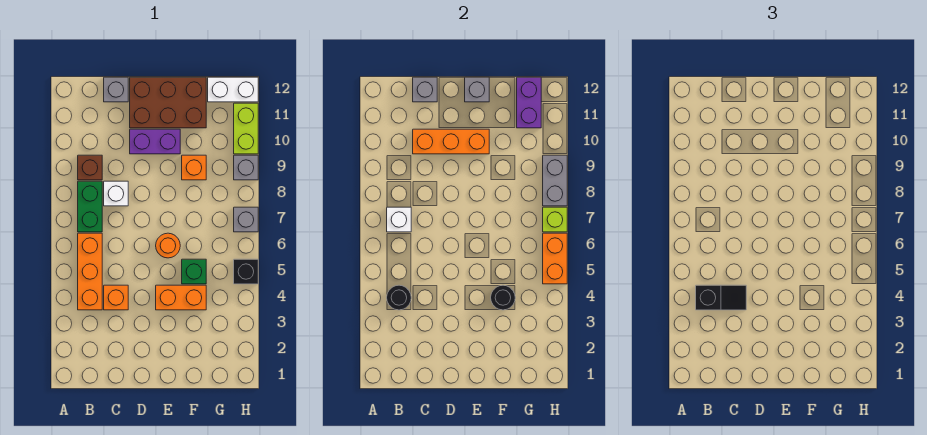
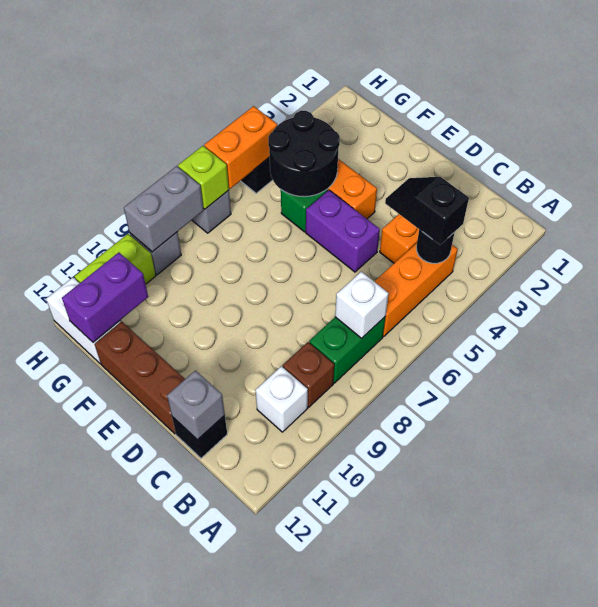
white 1x1 brick [104,181,128,206] -> white 1x1 brick moved to [256,366,308,432]
orange 1x3 brick [413,129,489,154] -> none
grey 1x1 brick [104,77,128,102] -> black 1x1 brick [172,415,227,458]
purple 1x2 brick [130,129,180,154] -> purple 1x2 brick moved to [306,190,380,272]
brown 2x3 brick [130,77,206,128] -> brown 1x3 brick [95,322,185,434]
orange 1x1 round brick [156,233,180,258] -> none
grey 1x1 brick [465,77,489,102] -> none
black 1x1 round brick [491,285,515,310] -> black 2x2 round brick [268,111,340,197]
orange 1x1 brick [182,155,206,180] -> none

